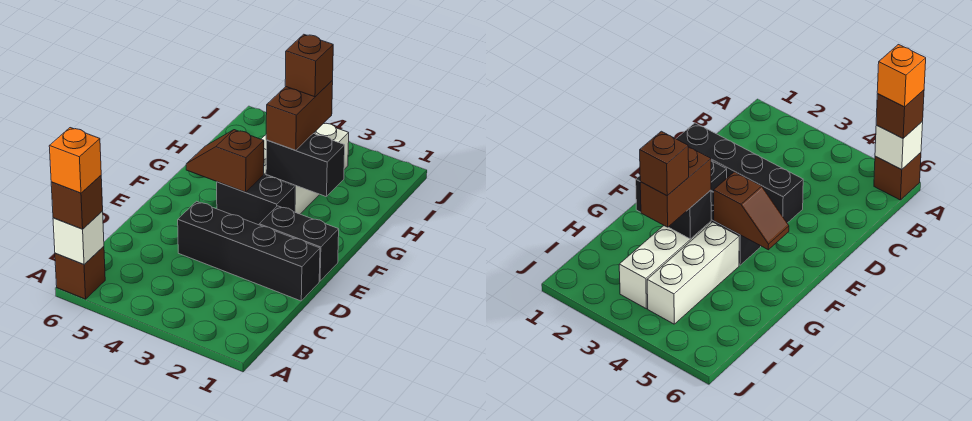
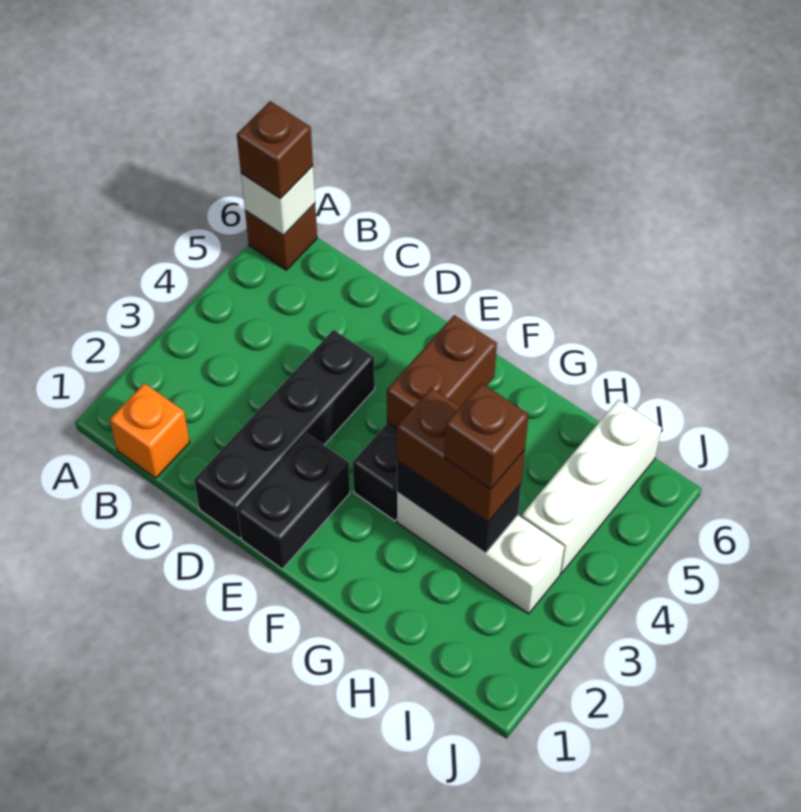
orange 1x1 brick [49,128,101,193] -> orange 1x1 brick moved to [110,383,190,478]
brown 1x2 slope [186,130,264,192] -> brown 1x2 brick [387,315,497,429]
black 1x2 brick [266,133,345,197] -> black 1x2 brick turned to [397,461,521,553]
white 1x3 brick [647,222,739,324] -> white 1x3 brick turned to [522,400,662,573]

